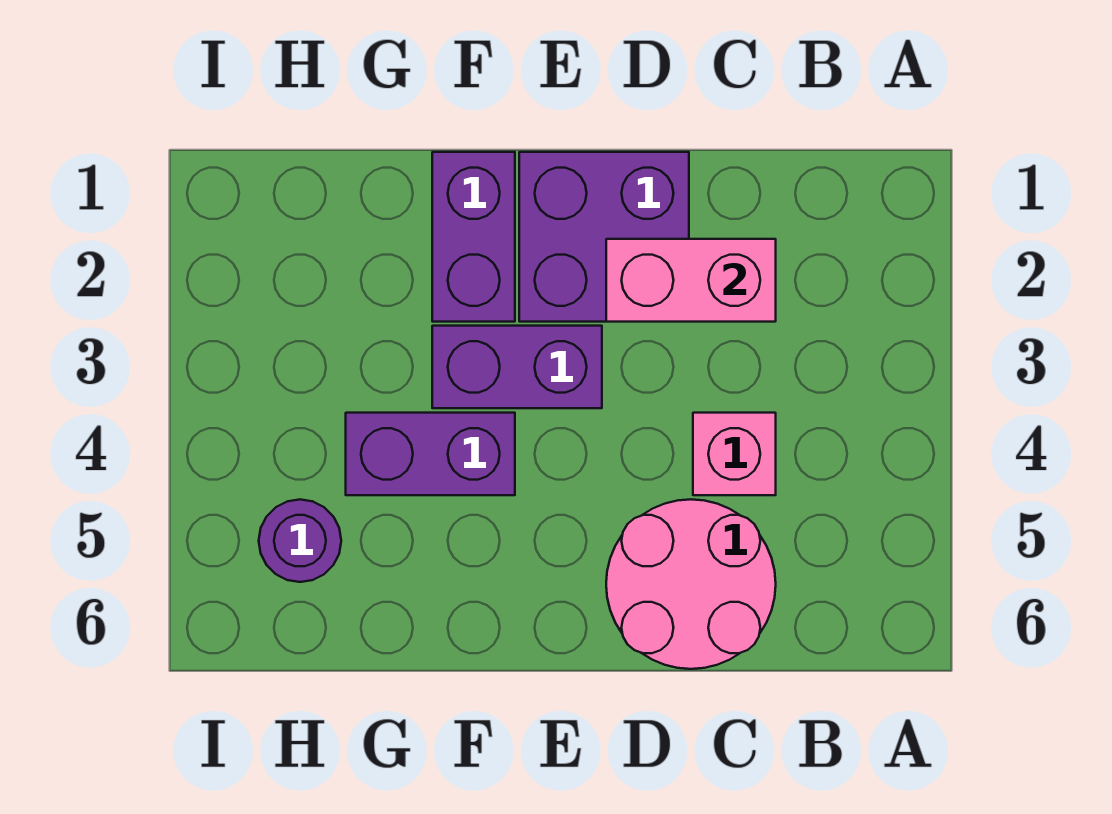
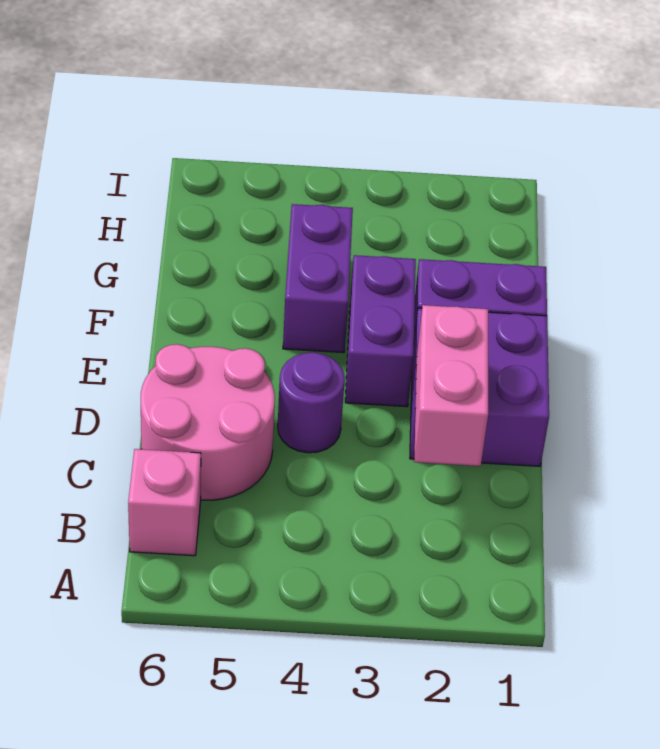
pink 1x1 brick [693,413,776,495] -> pink 1x1 brick moved to [128,449,201,556]
purple 1x1 round brick [259,500,341,582] -> purple 1x1 round brick moved to [278,352,345,453]

